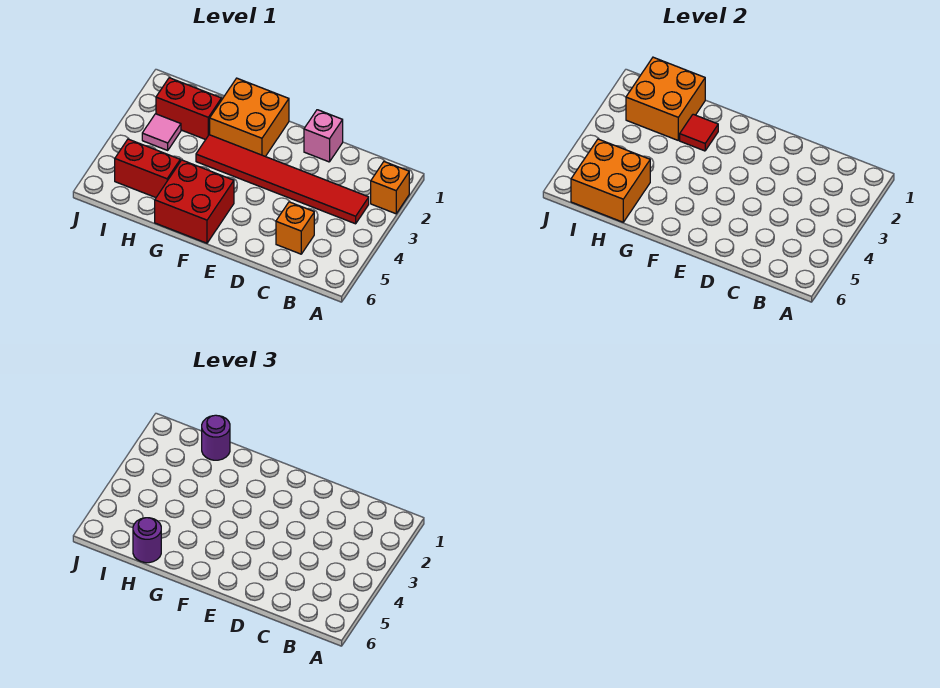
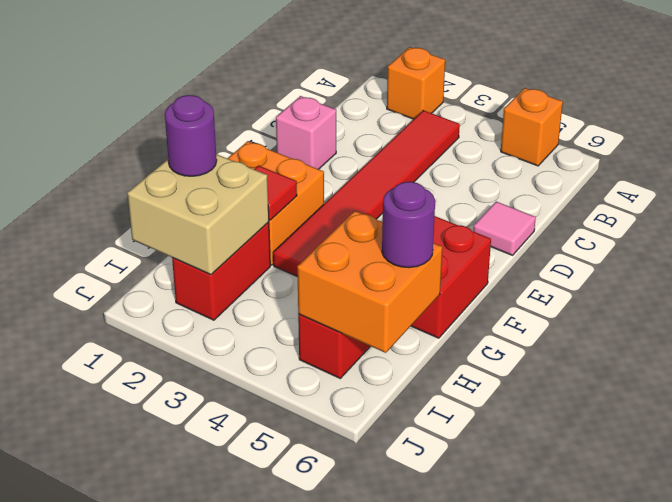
orange 1x1 brick [276,202,314,254] -> orange 1x1 brick moved to [501,88,563,166]
orange 2x2 brick [626,57,705,140] -> tan 2x2 brick [127,154,269,275]
pink 1x1 tile [142,114,181,150] -> pink 1x1 tile moved to [473,202,536,255]

